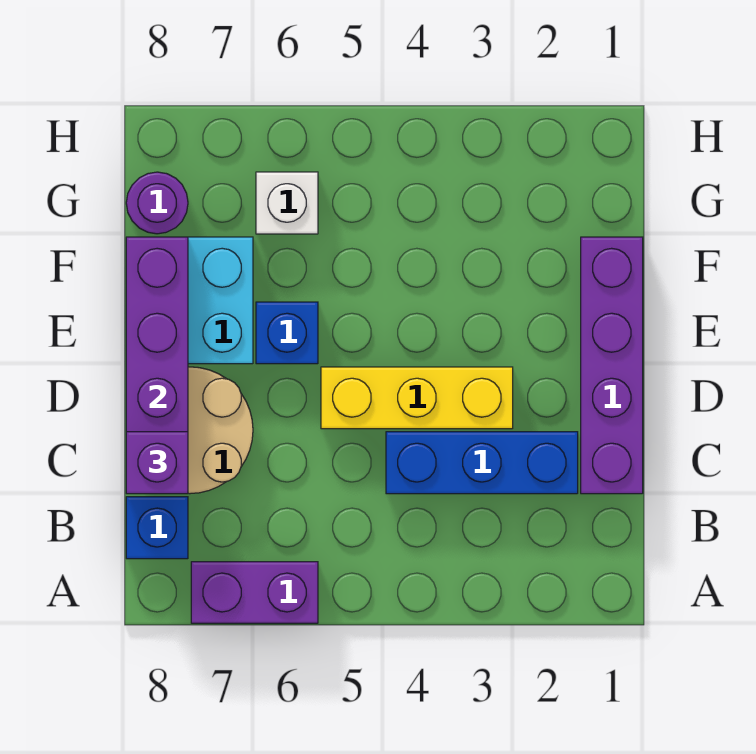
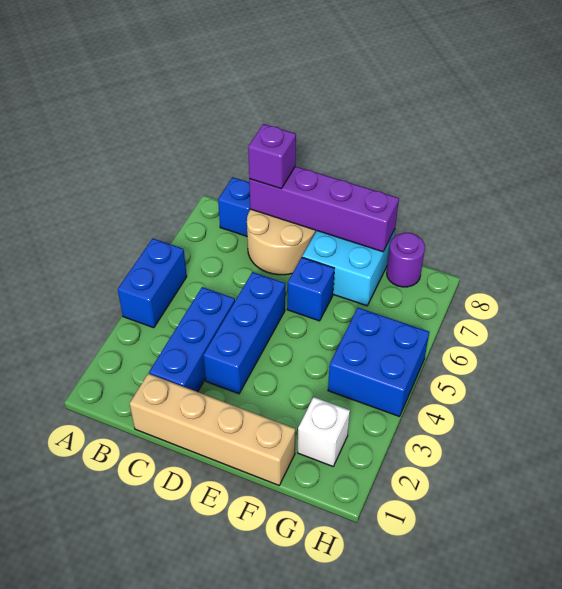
none -> blue 1x2 brick [118,238,187,328]
purple 1x2 brick [191,562,318,623] -> none
purple 1x4 brick [581,237,643,494] -> tan 1x4 brick [130,374,295,485]
yellow 1x3 brick [321,367,513,429] -> blue 1x3 brick [203,272,285,394]
none -> blue 2x2 brick [328,308,429,417]
white 1x1 brick [256,172,318,234] -> white 1x1 brick moved to [298,397,350,466]

